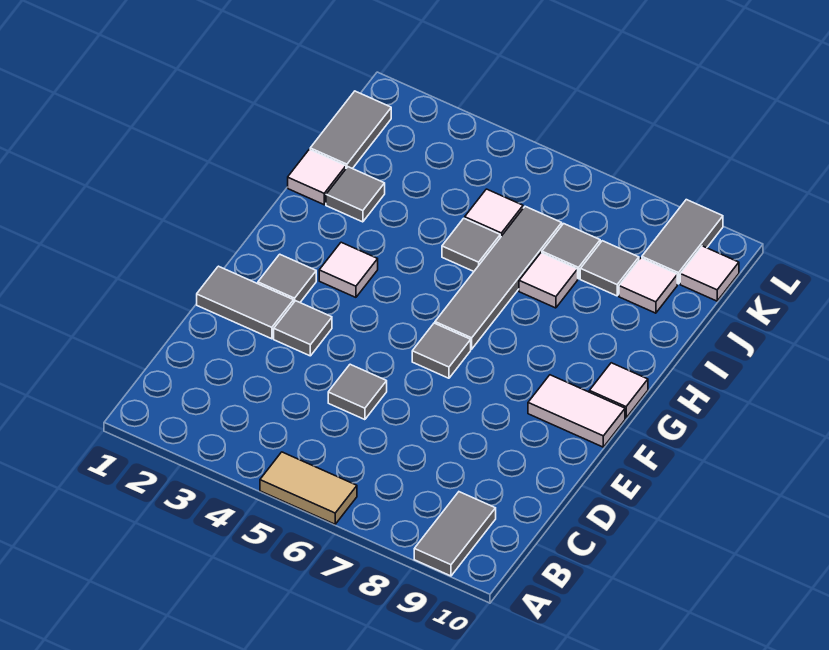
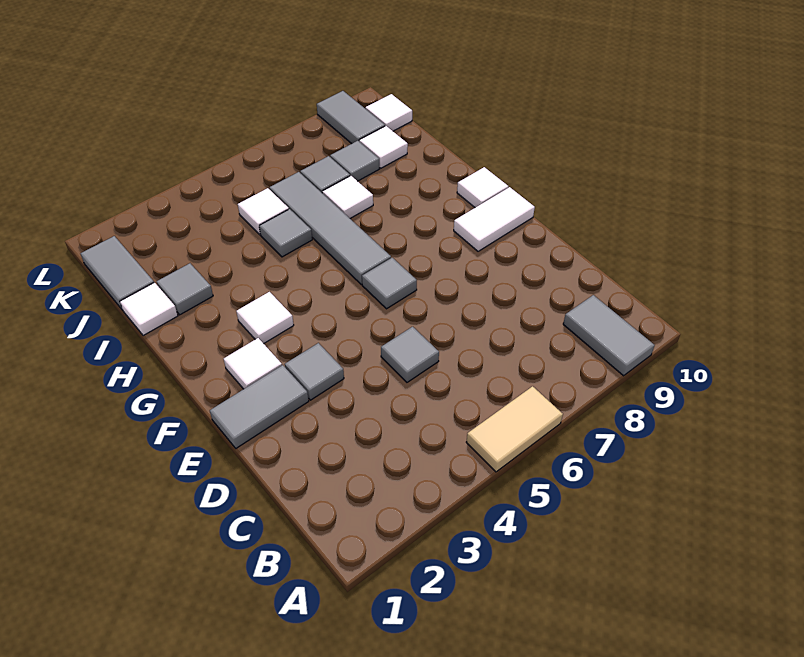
grey 1x1 tile [258,254,316,302] -> white 1x1 tile [224,338,282,389]

